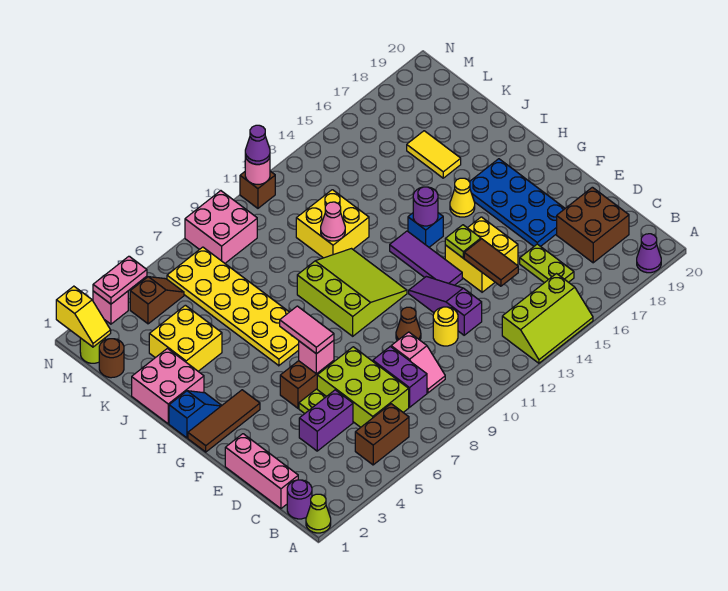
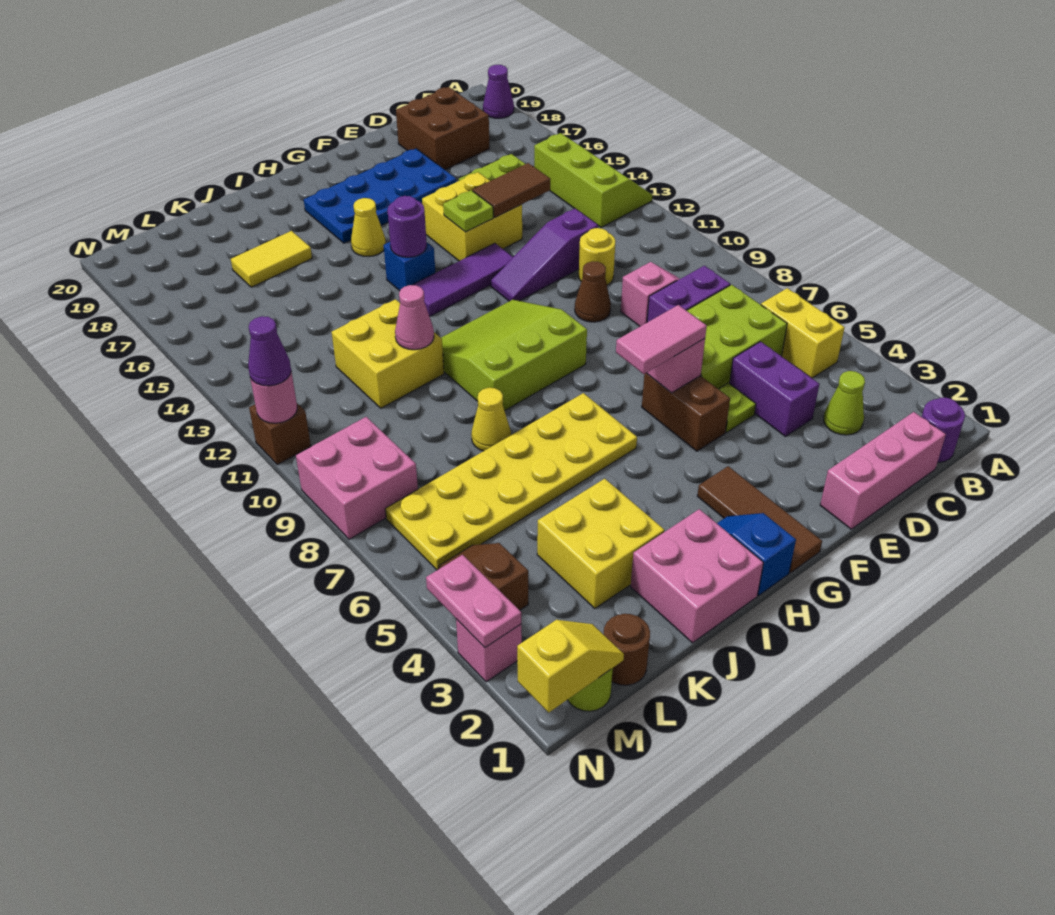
lime 1x1 cone [306,494,331,533] -> lime 1x1 cone moved to [823,371,865,435]
brown 1x2 brick [355,404,409,465] -> yellow 1x2 brick [761,288,845,378]
none -> yellow 1x1 cone [471,388,511,451]

